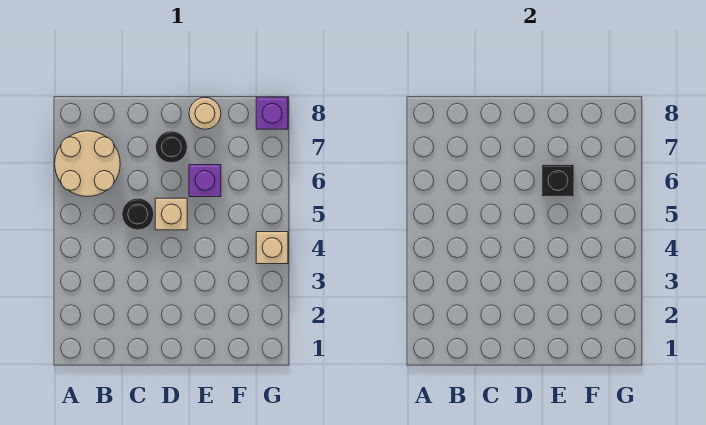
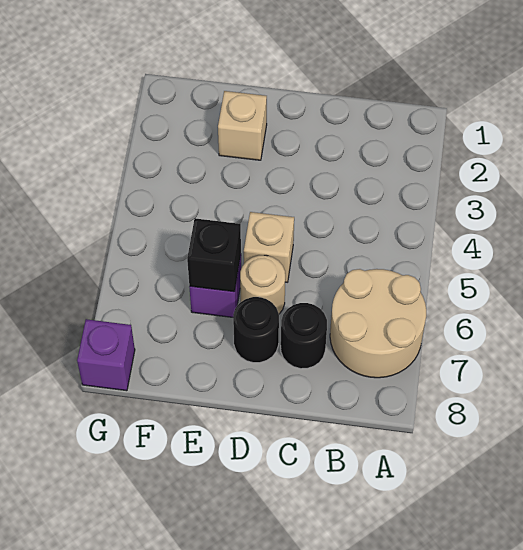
black 1x1 round brick [122,198,154,230] -> black 1x1 round brick moved to [281,303,327,369]
tan 1x1 round brick [189,98,221,129] -> tan 1x1 round brick moved to [240,255,285,314]
tan 1x1 brick [256,232,288,264] -> tan 1x1 brick moved to [218,91,267,160]

